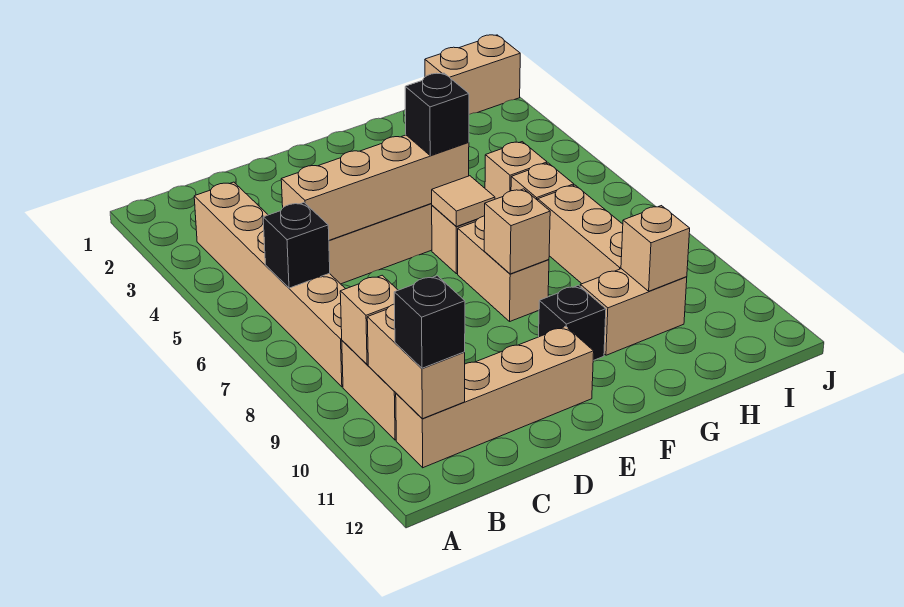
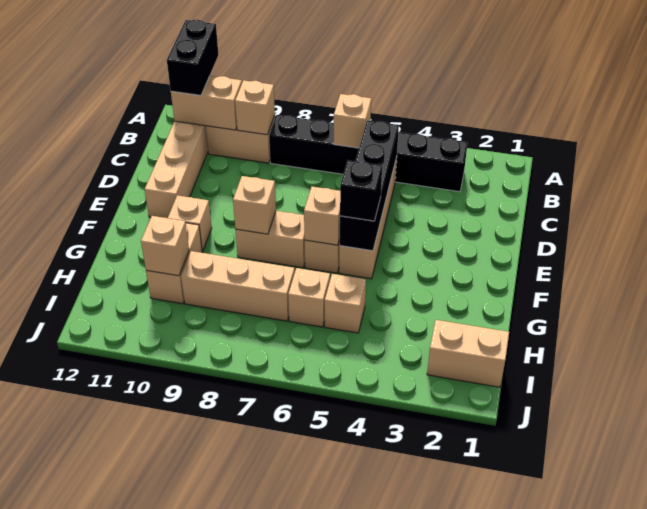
tan 1x6 brick [194,182,345,387] -> black 1x6 brick [269,115,468,192]
black 1x1 brick [263,203,330,288] -> tan 1x1 brick [333,94,371,148]
black 1x1 brick [394,276,465,368] -> black 1x2 brick [167,20,218,95]
tan 1x4 brick [281,135,469,240] -> black 1x4 brick [340,121,399,251]
tan 1x1 tile [432,176,495,227] -> tan 1x1 brick [304,187,340,245]
black 1x1 brick [539,285,606,361] -> tan 1x1 brick [168,195,212,252]
tan 1x2 brick [425,35,520,114] -> tan 1x2 brick turned to [427,320,509,387]

